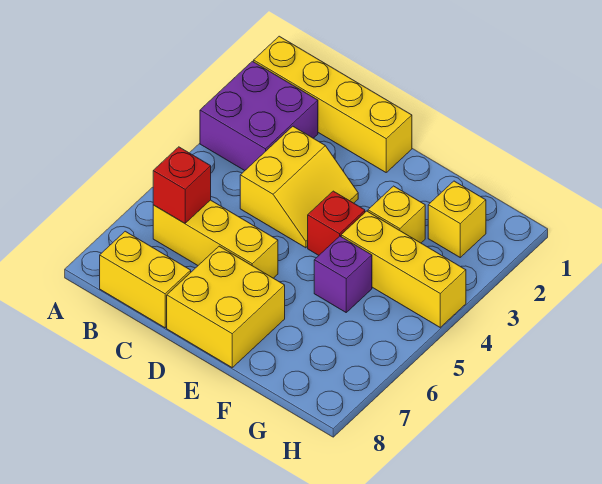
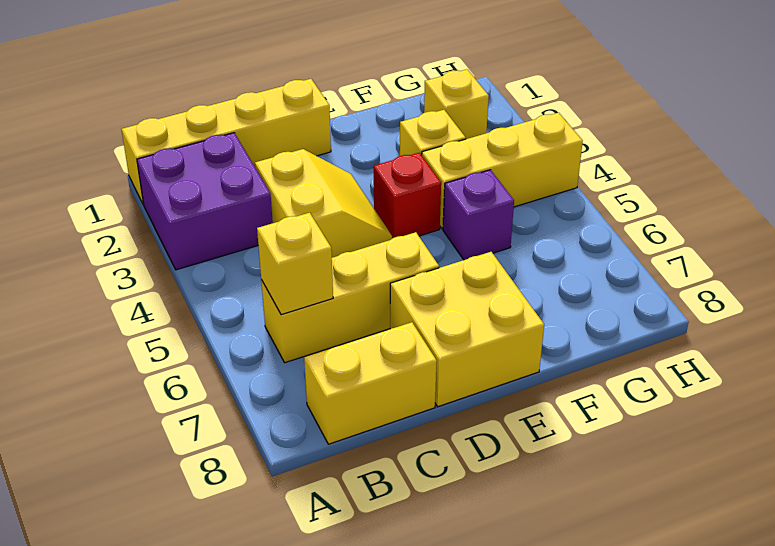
red 1x1 brick [153,147,211,223] -> yellow 1x1 brick [257,213,333,315]

